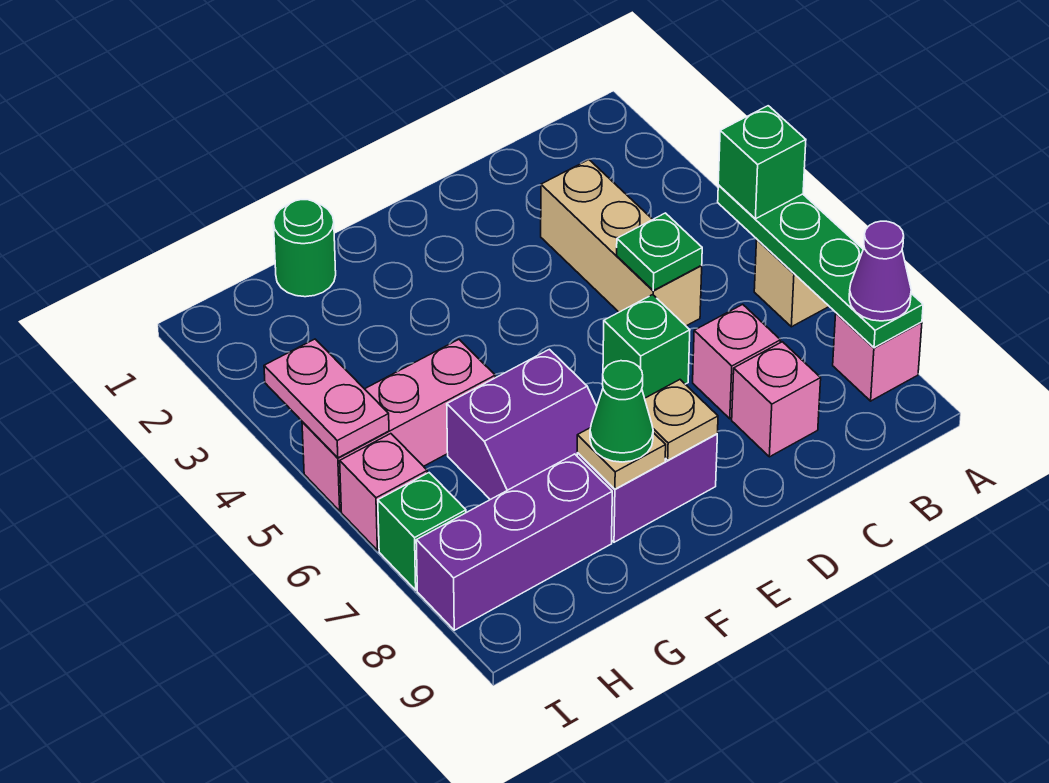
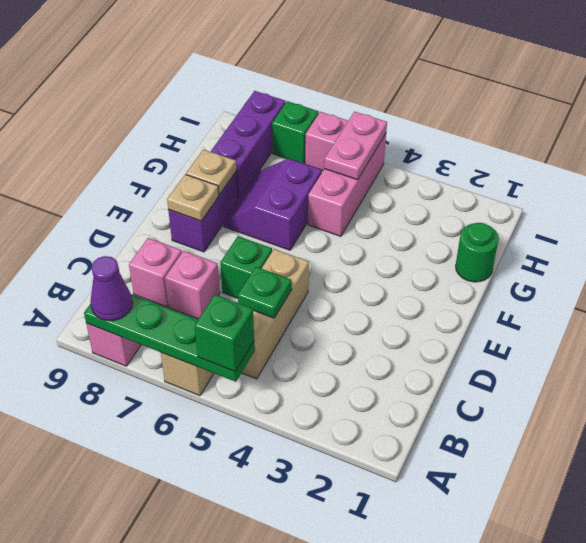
tan 1x3 brick [541,160,702,326] -> tan 1x3 brick turned to [242,249,309,379]
green 1x1 cone [590,361,653,462] -> none
pink 1x2 plate [264,339,389,458] -> pink 1x2 plate turned to [324,112,387,180]

